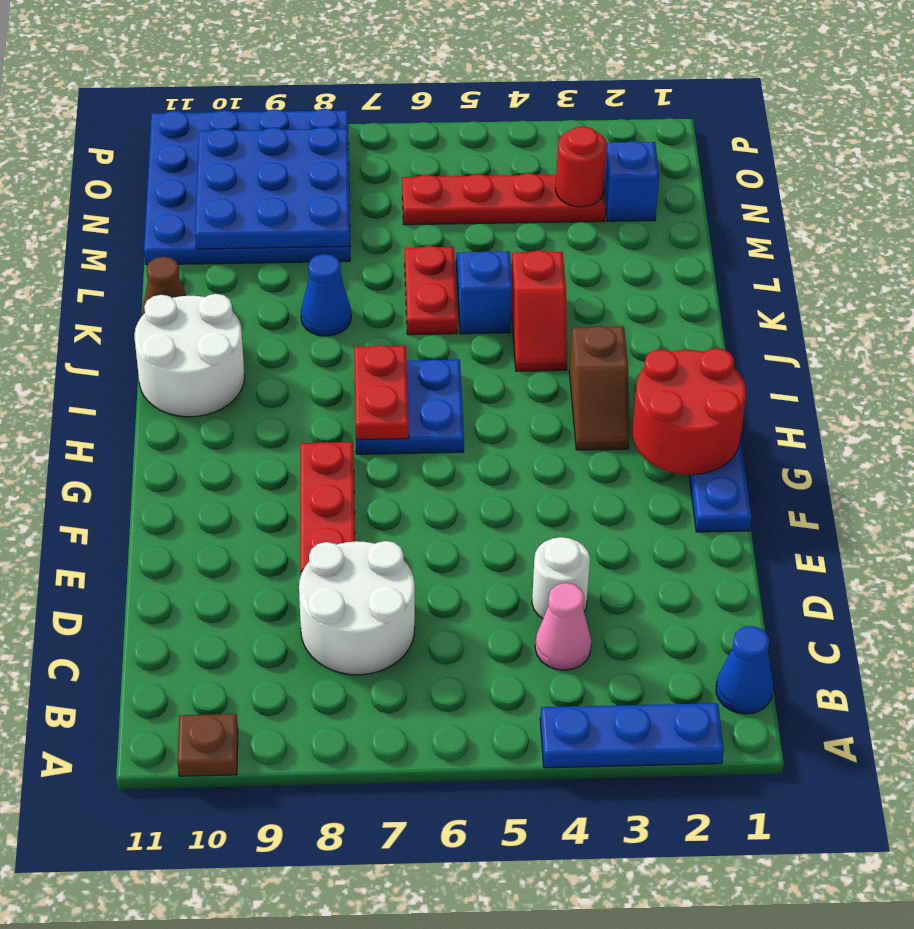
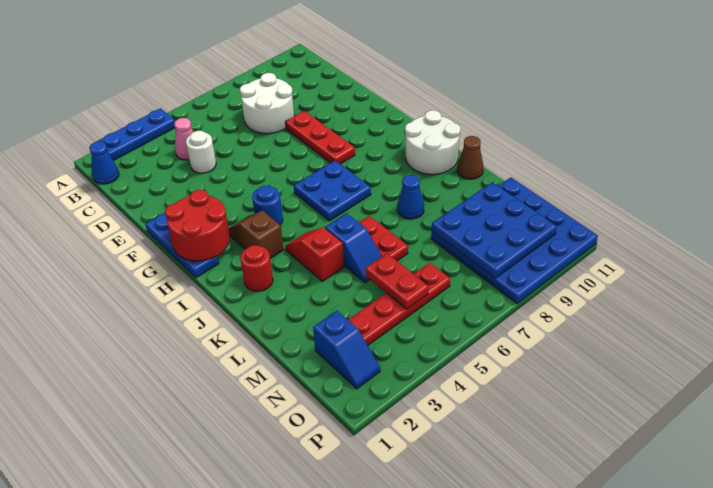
brown 1x1 plate [177,714,238,776] -> none
none -> blue 1x1 round brick [252,186,283,225]
red 1x2 plate [354,345,409,440] -> red 1x2 plate moved to [365,253,429,309]
red 1x1 round brick [556,126,607,207] -> red 1x1 round brick moved to [240,245,273,291]

